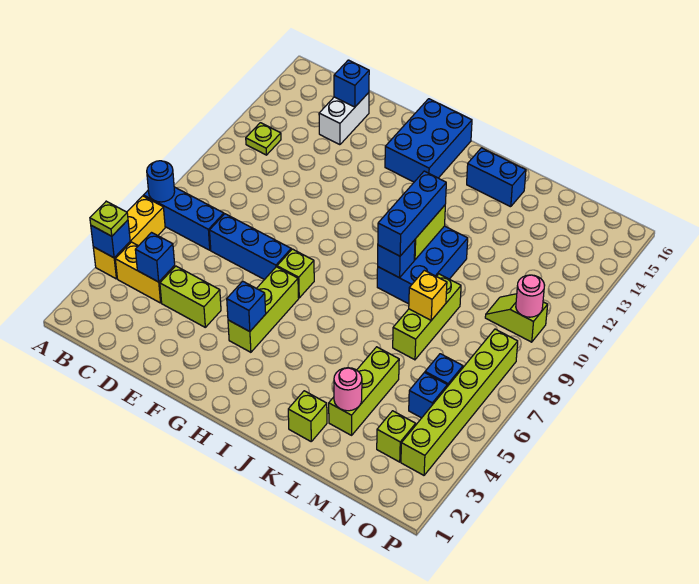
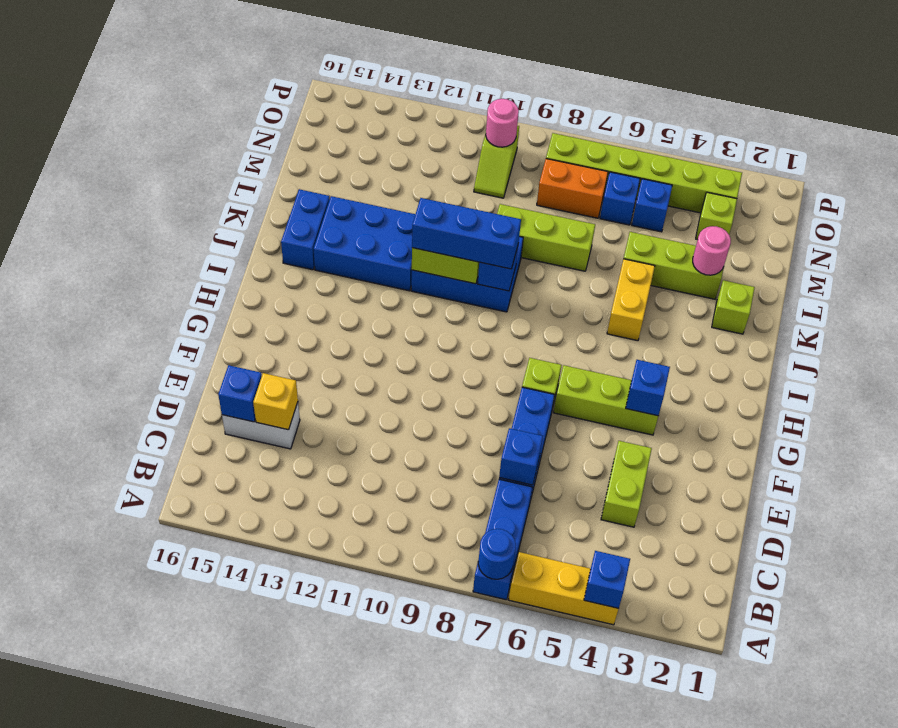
lime 1x1 plate [90,201,128,236] -> none
yellow 1x2 brick [115,242,175,303] -> yellow 1x2 brick moved to [607,259,655,341]
lime 1x1 plate [246,123,281,155] -> none
blue 1x1 brick [135,233,175,282] -> blue 1x1 brick moved to [499,428,543,485]
blue 2x3 brick [385,99,472,182] -> blue 2x3 brick moved to [314,196,415,291]
yellow 1x1 brick [409,270,447,320] -> yellow 1x1 brick moved to [253,373,298,430]
none -> orange 1x2 brick [537,159,608,218]

